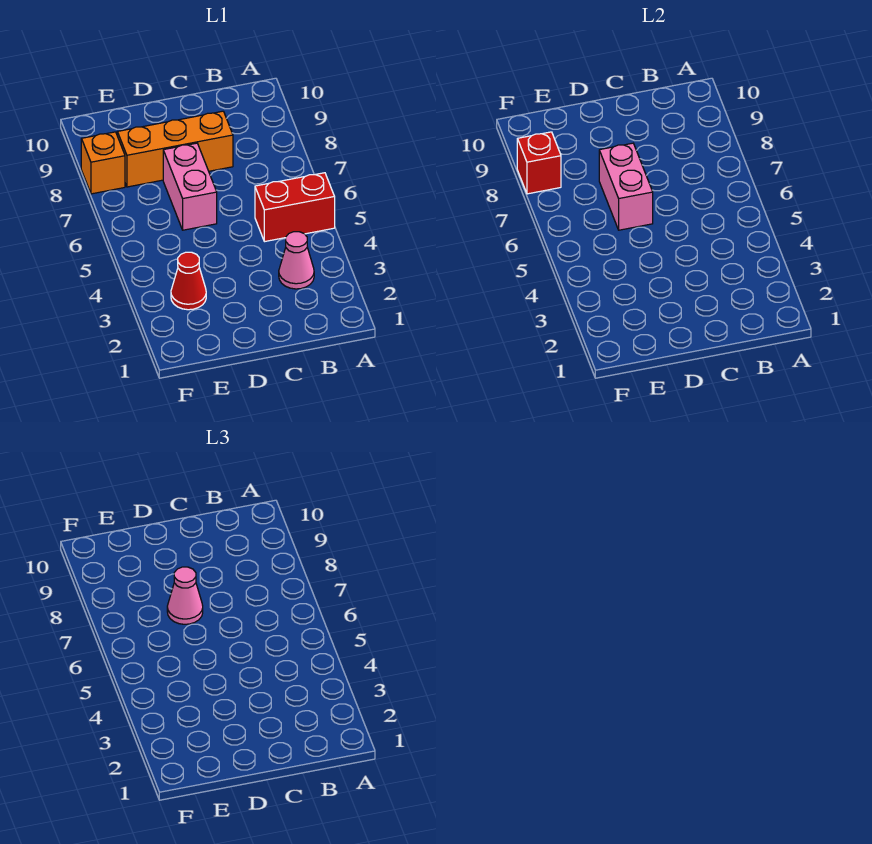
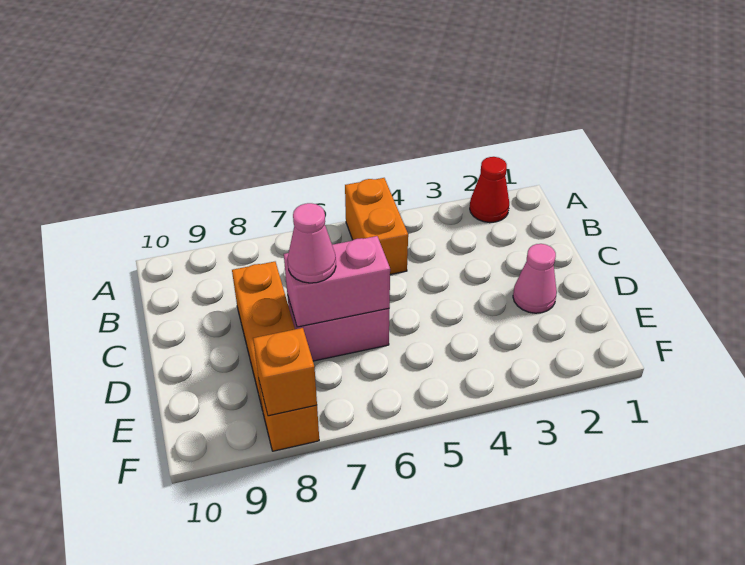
red 1x2 brick [255,173,335,242] -> orange 1x2 brick [345,178,408,274]
pink 1x1 cone [279,232,314,289] -> pink 1x1 cone moved to [513,244,557,313]
red 1x1 cone [171,252,206,310] -> red 1x1 cone moved to [470,157,509,223]
red 1x1 brick [517,132,561,194] -> orange 1x1 brick [253,328,317,416]

